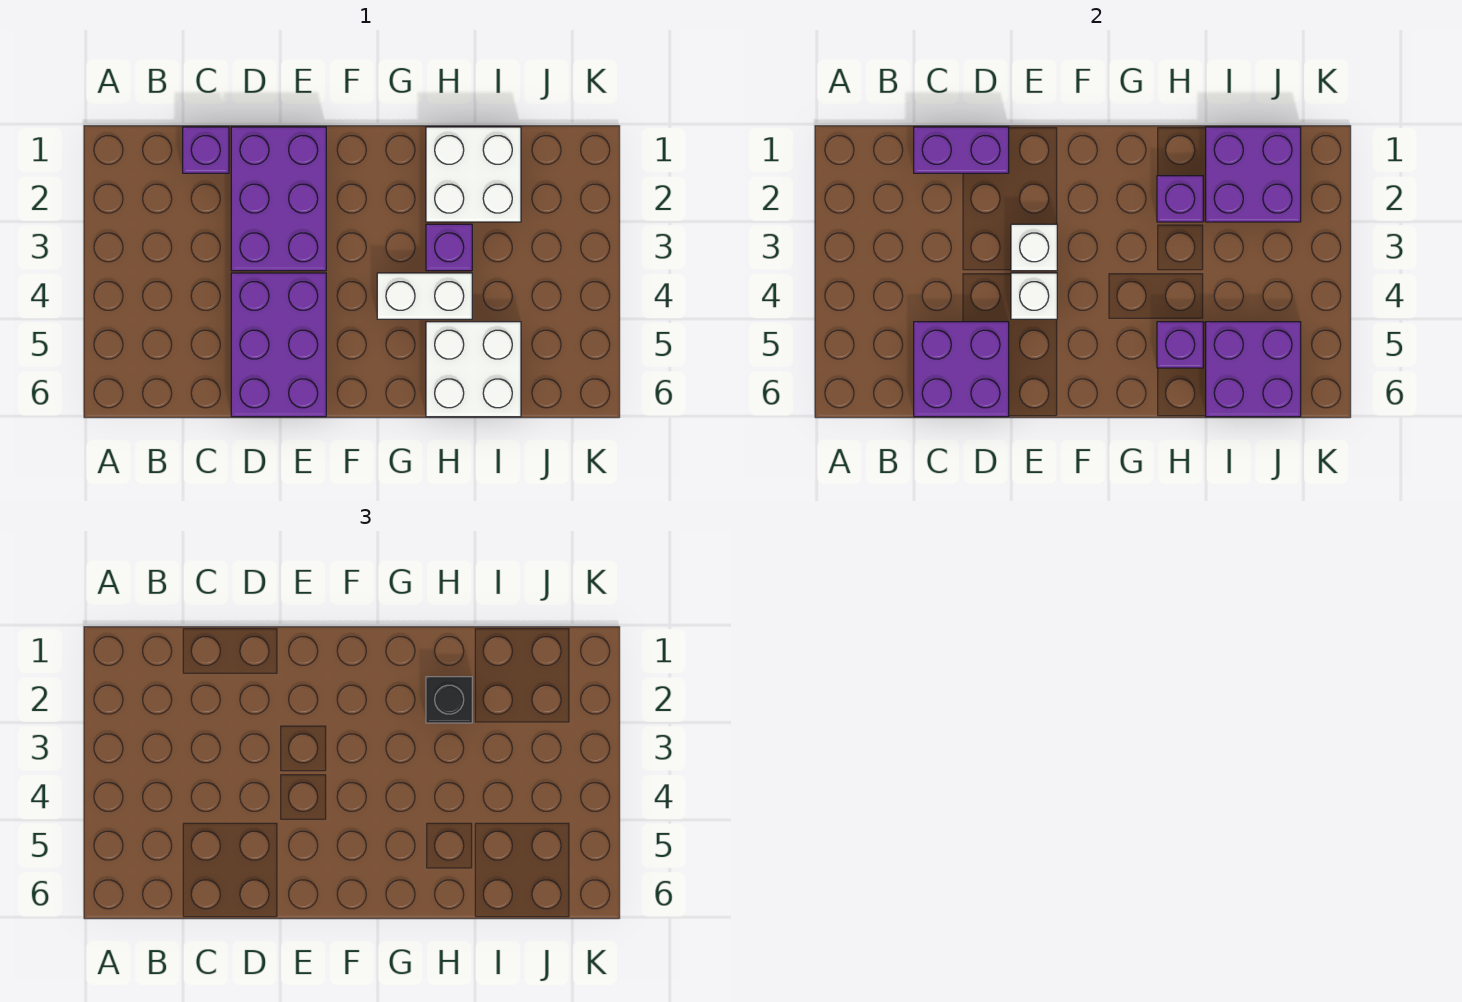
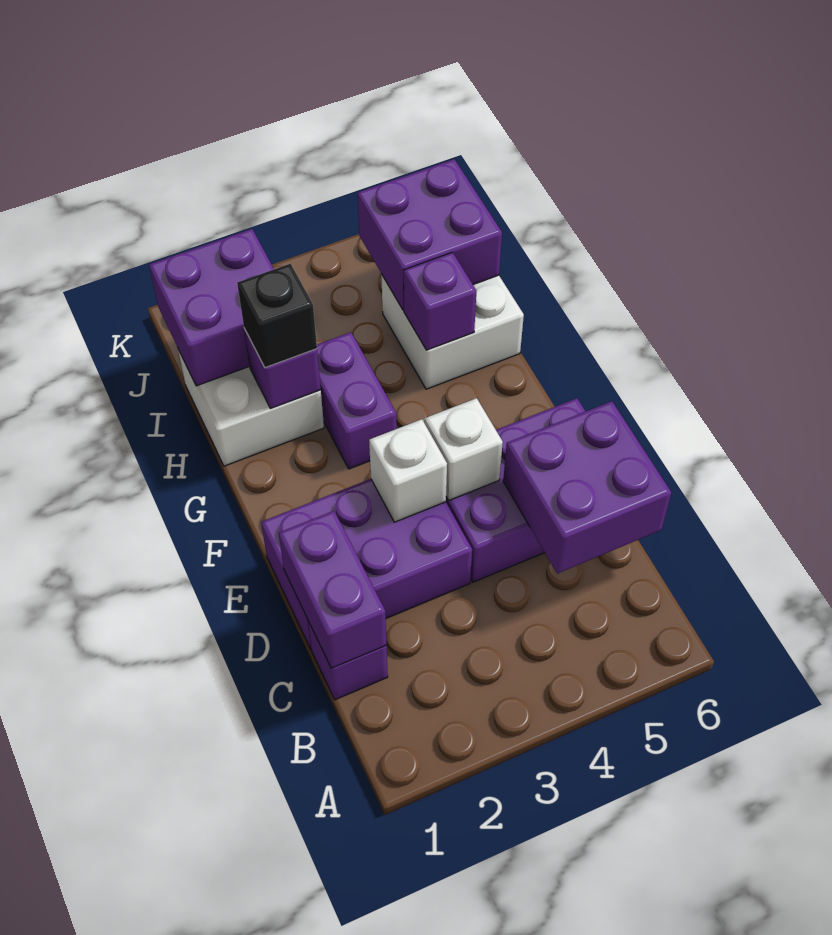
white 1x2 brick [377,273,472,319] -> none
purple 1x1 brick [426,224,472,271] -> purple 1x2 brick [317,332,397,469]

